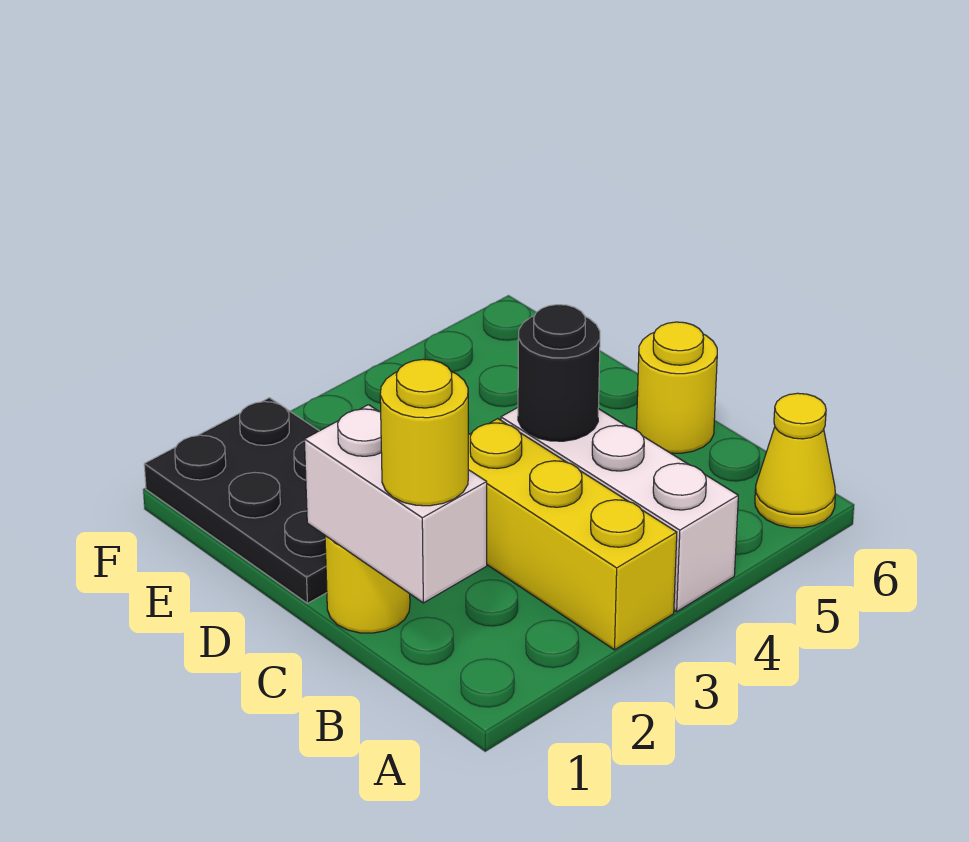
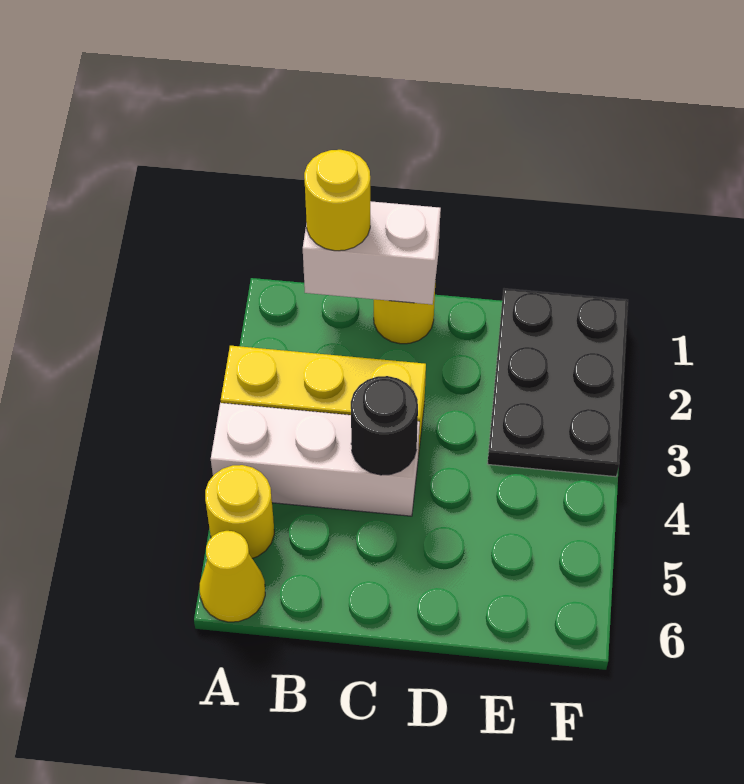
yellow 1x1 round brick [637,322,717,453] -> yellow 1x1 round brick moved to [205,465,274,558]
black 2x3 plate [144,398,327,603] -> black 2x3 plate turned to [487,289,628,477]

